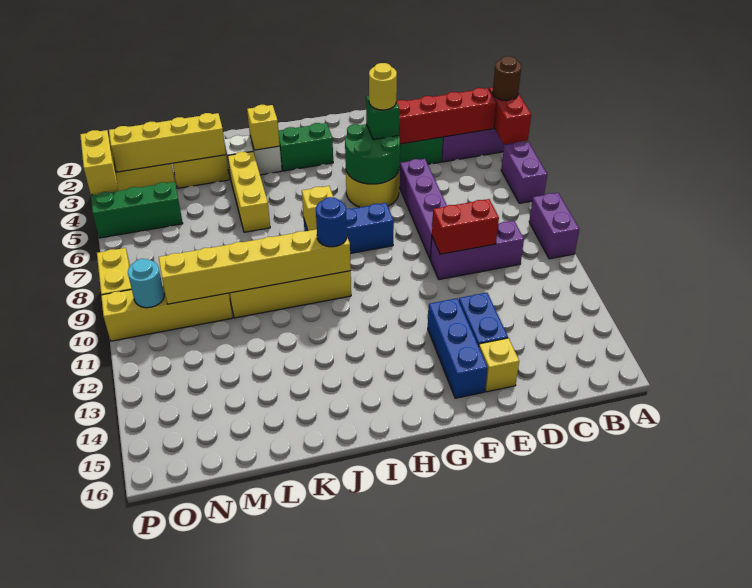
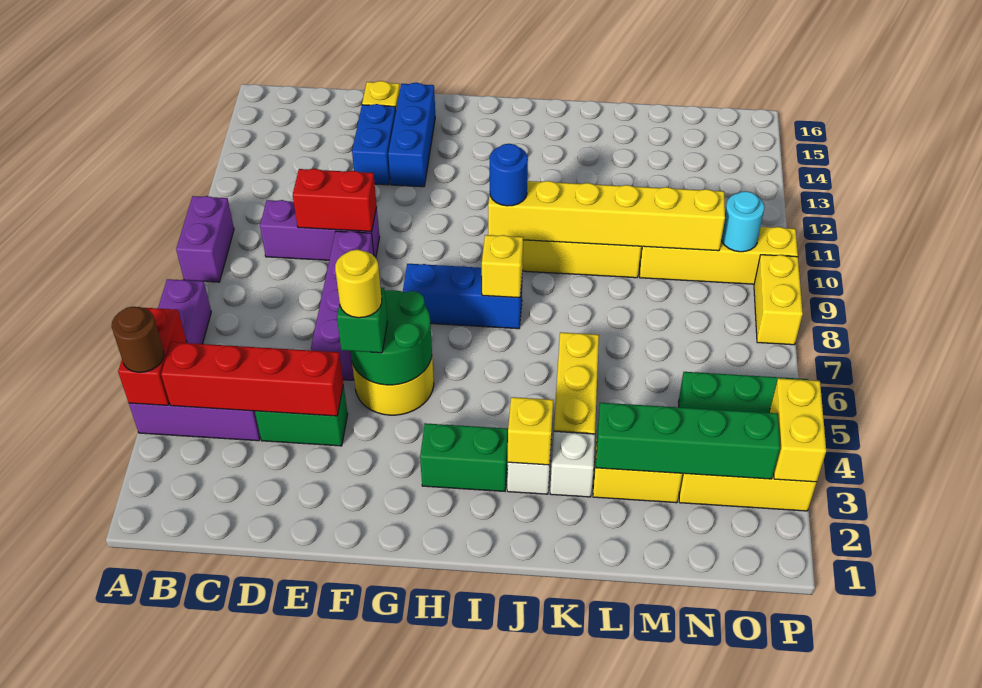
yellow 1x4 brick [109,113,226,172] -> green 1x4 brick [596,403,780,479]

